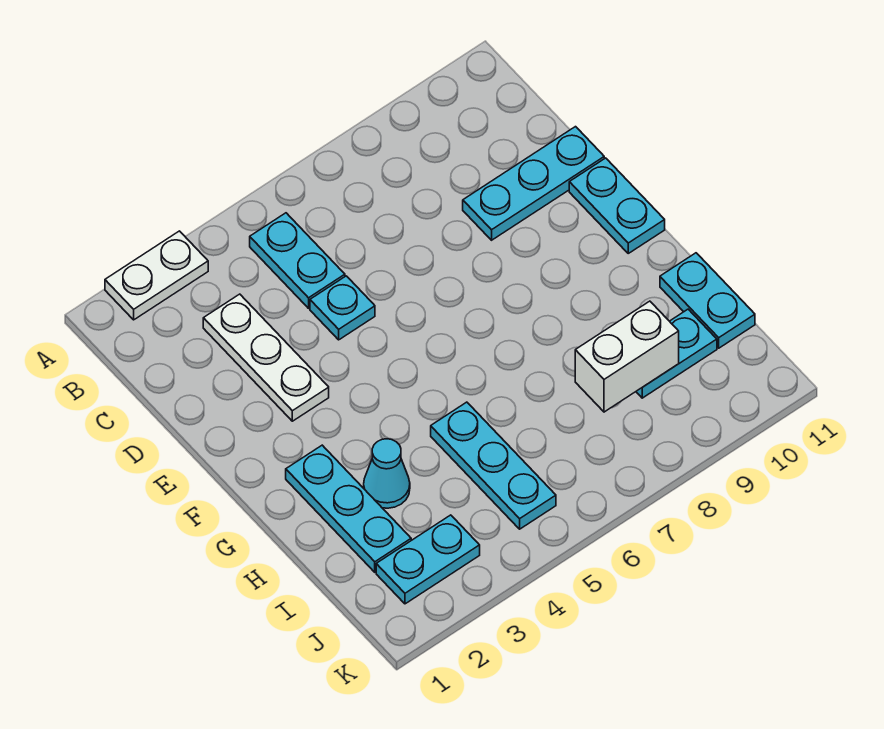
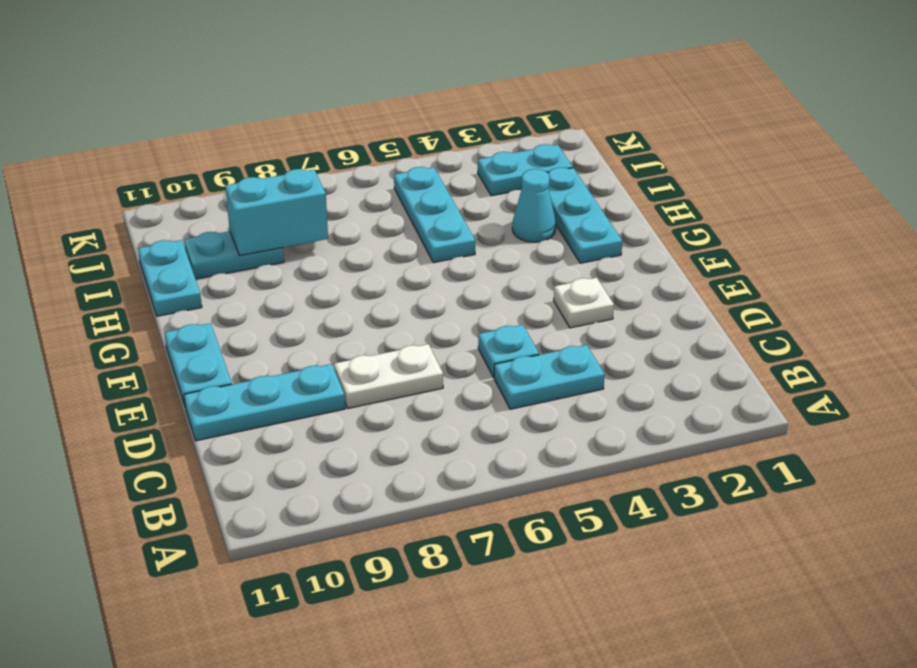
white 1x2 plate [105,231,208,320] -> white 1x2 plate moved to [334,344,443,408]
cyan 1x2 plate [250,213,345,308] -> cyan 1x2 plate turned to [494,345,605,409]
white 1x3 plate [203,294,329,421] -> white 1x1 plate [554,278,614,328]
white 1x2 brick [575,301,679,412] -> cyan 1x2 brick [225,169,328,256]

